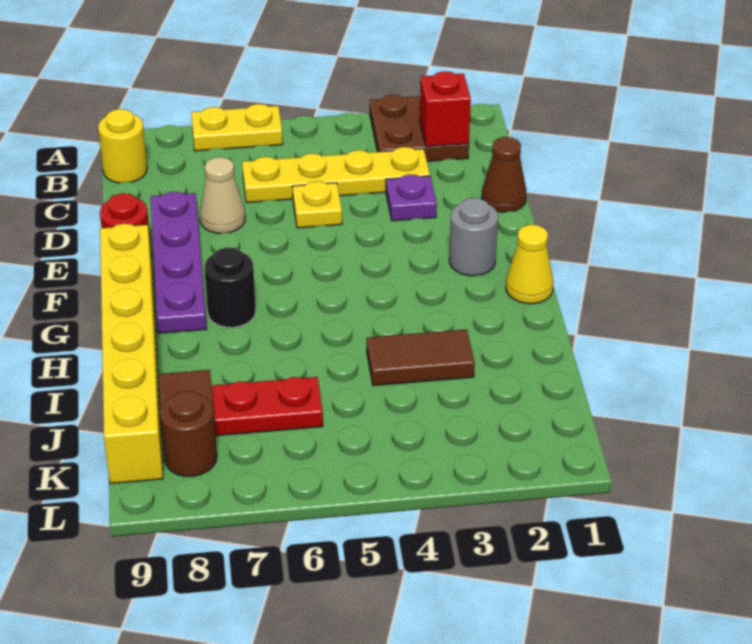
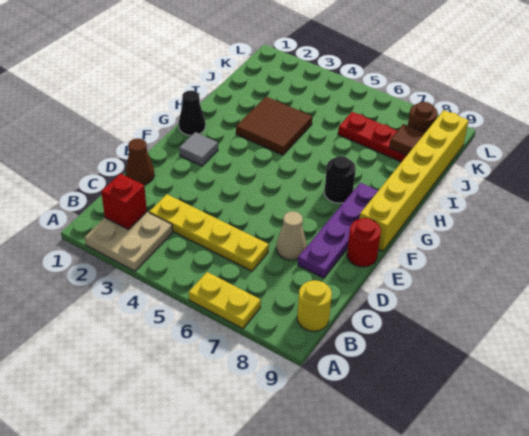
brown 2x2 plate [370,95,469,161] -> tan 2x2 plate [85,212,173,271]
purple 1x1 plate [386,174,437,221] -> none
yellow 1x1 plate [292,181,342,228] -> none
grey 1x1 round brick [449,198,498,276] -> grey 1x1 tile [179,132,218,166]
yellow 1x1 cone [506,225,553,304] -> black 1x1 cone [179,90,206,135]
brown 1x2 tile [367,329,475,386] -> brown 2x2 tile [236,97,312,155]

